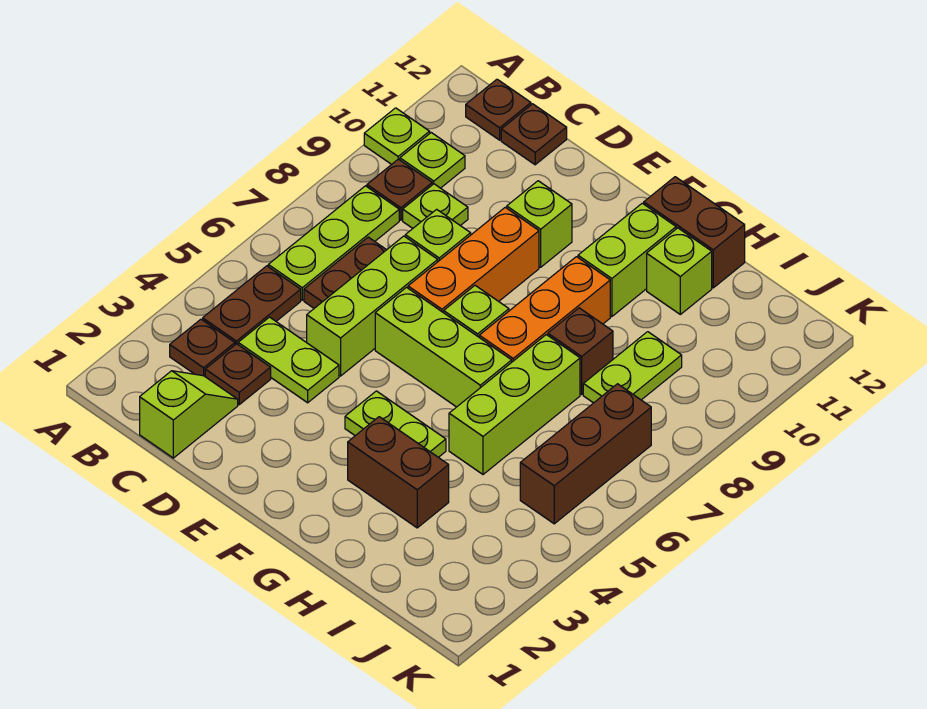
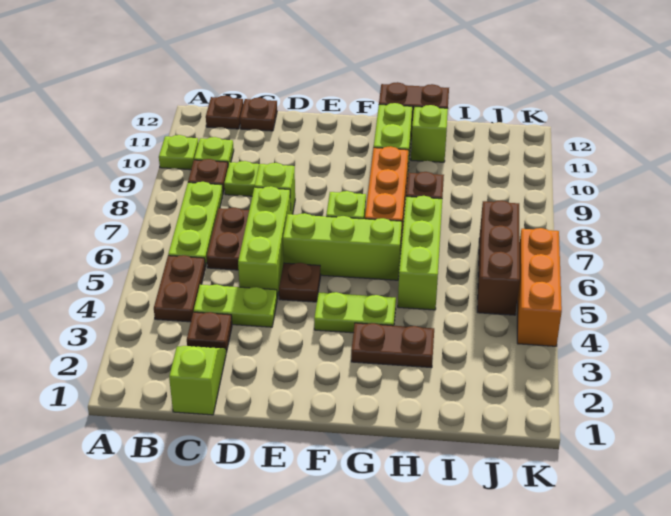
brown 1x1 plate [170,319,235,376] -> brown 1x1 plate moved to [279,263,321,302]
orange 1x3 brick [408,207,539,313] -> orange 1x3 brick moved to [517,228,562,346]
lime 1x1 brick [507,181,572,267] -> none
brown 1x2 brick [348,417,449,528] -> brown 1x2 plate [351,323,434,368]
lime 1x2 plate [583,332,682,403] -> none

